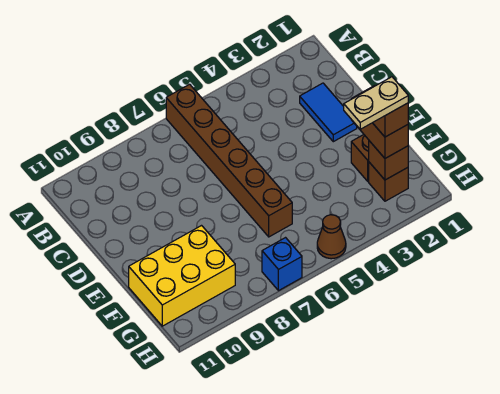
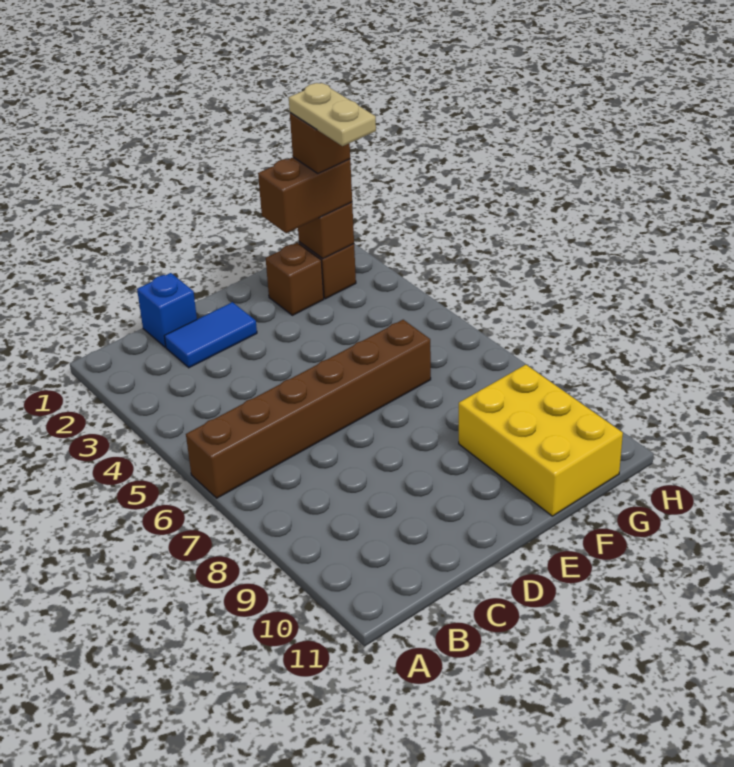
brown 1x1 cone [317,215,346,259] -> none
blue 1x1 brick [262,238,302,291] -> blue 1x1 brick moved to [137,273,197,347]

